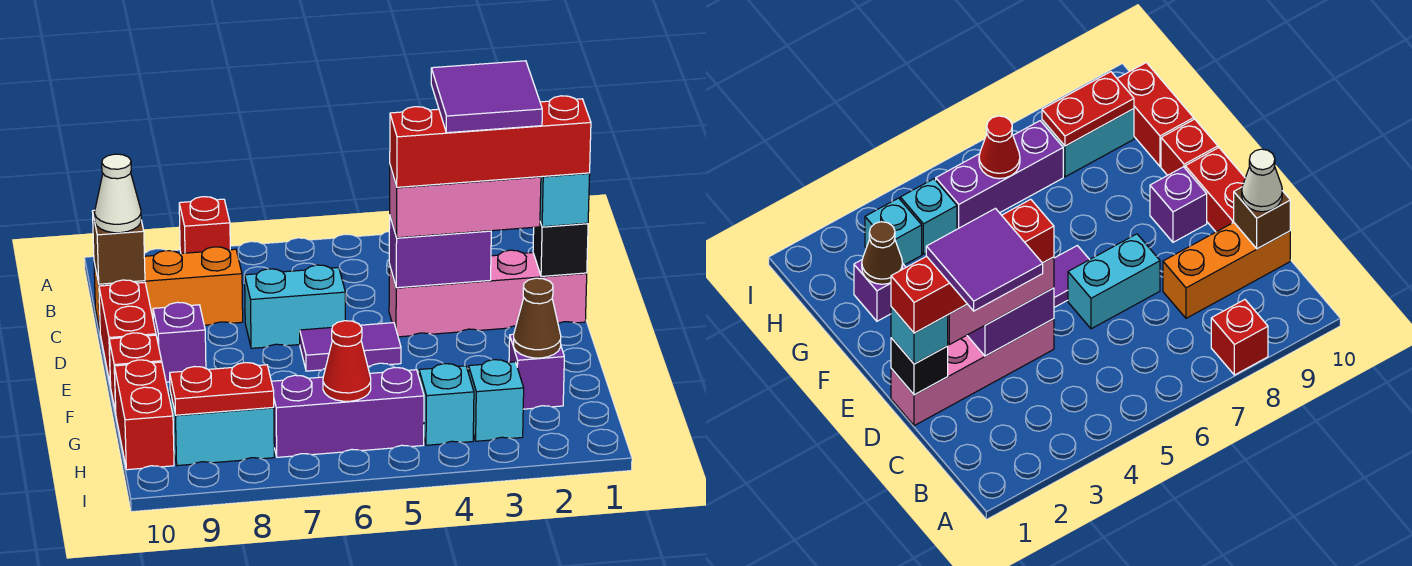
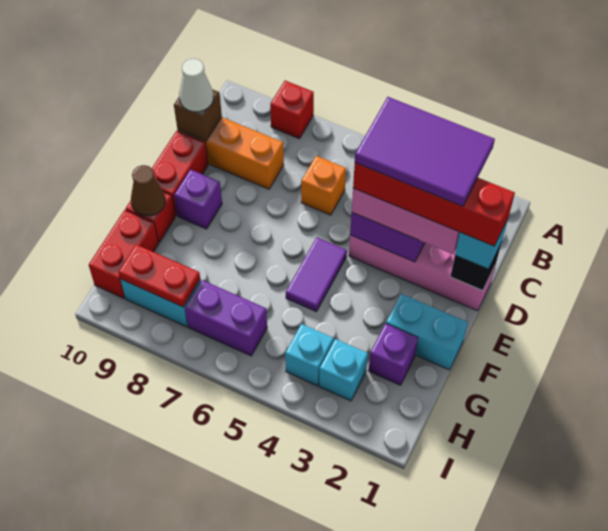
purple 2x2 tile [431,61,542,133] -> purple 2x3 tile [355,97,495,206]
none -> orange 1x1 brick [301,156,346,215]
cyan 1x2 brick [245,265,345,348] -> cyan 1x2 brick moved to [386,294,468,370]
purple 1x2 tile [300,323,401,371] -> purple 1x2 tile turned to [286,238,347,312]
brown 1x1 cone [514,278,561,358] -> brown 1x1 cone moved to [131,165,165,216]
purple 1x3 brick [271,367,424,457] -> purple 1x2 brick [185,280,267,356]
red 1x1 cone [323,321,371,401] -> none

